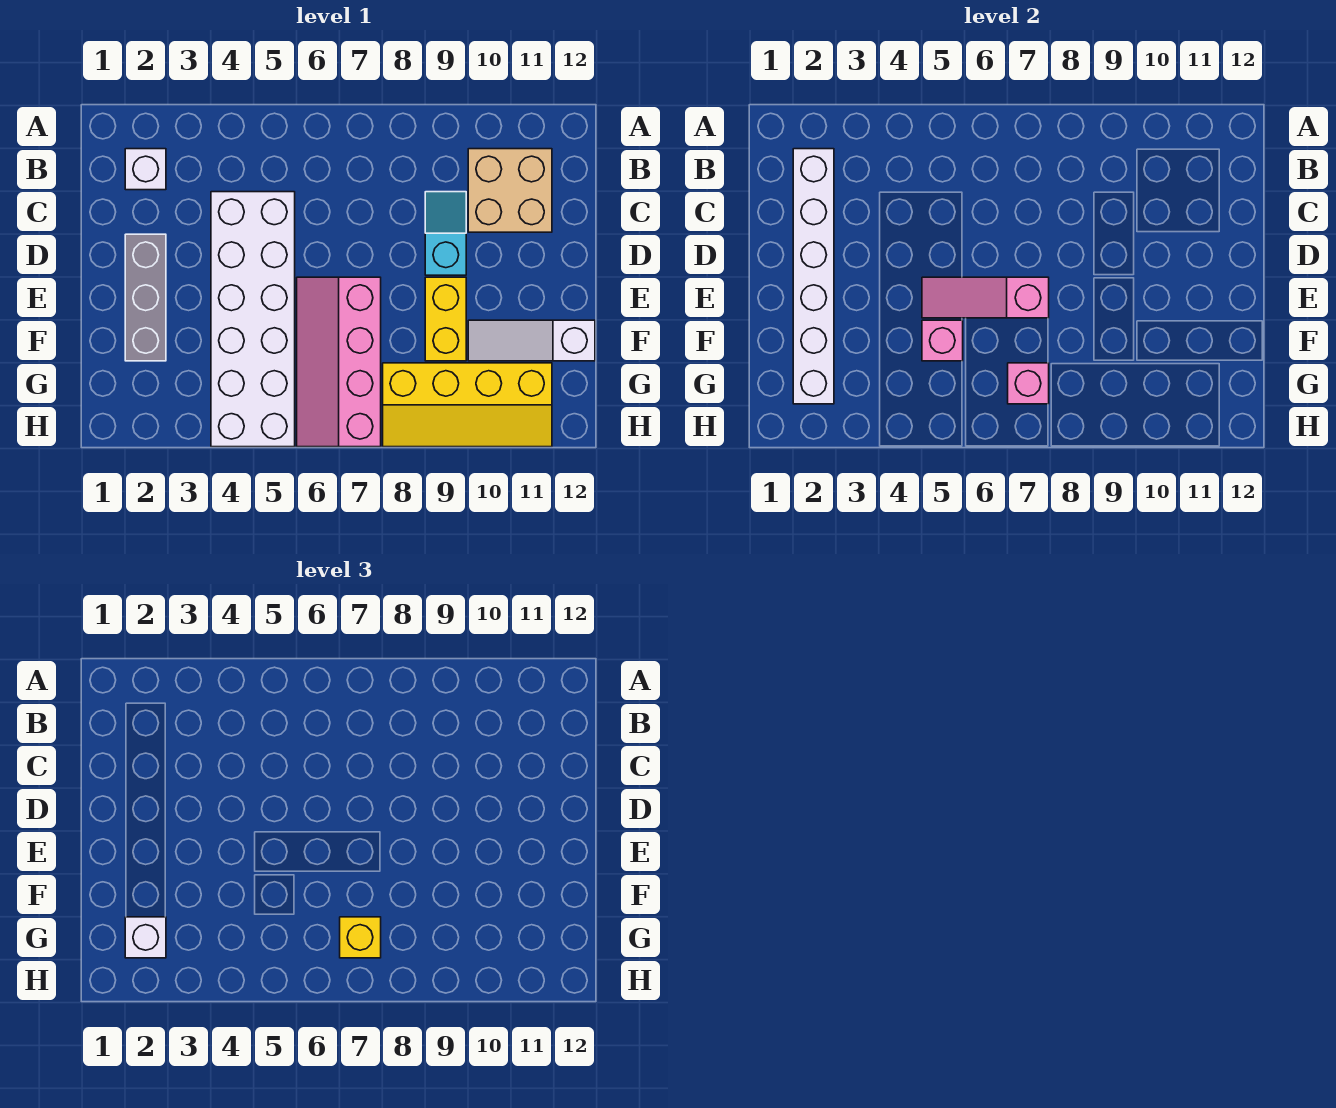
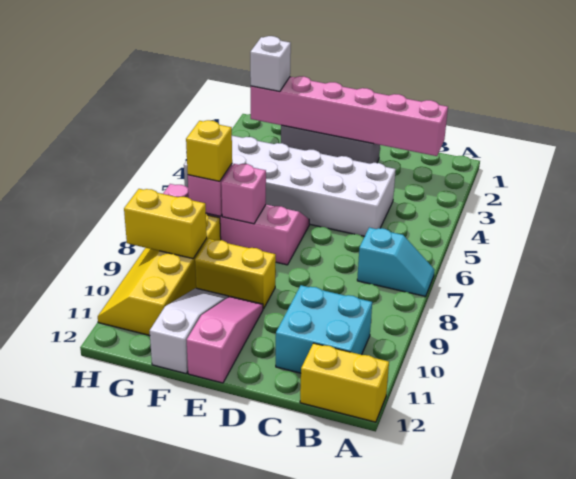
none -> yellow 1x2 brick [300,343,389,422]
white 1x1 brick [125,149,166,190] -> none
white 1x6 brick [793,149,834,404] -> pink 1x6 brick [251,76,448,156]
tan 2x2 brick [468,149,552,232] -> cyan 2x2 brick [276,285,372,373]
cyan 1x2 slope [425,192,466,275] -> cyan 1x2 slope moved to [357,227,435,296]
pink 1x3 slope [922,277,1049,318] -> pink 1x3 slope moved to [187,296,263,383]
pink 1x1 brick [922,320,963,361] -> pink 1x1 brick moved to [221,164,266,224]
none -> yellow 1x2 brick [124,189,207,259]

